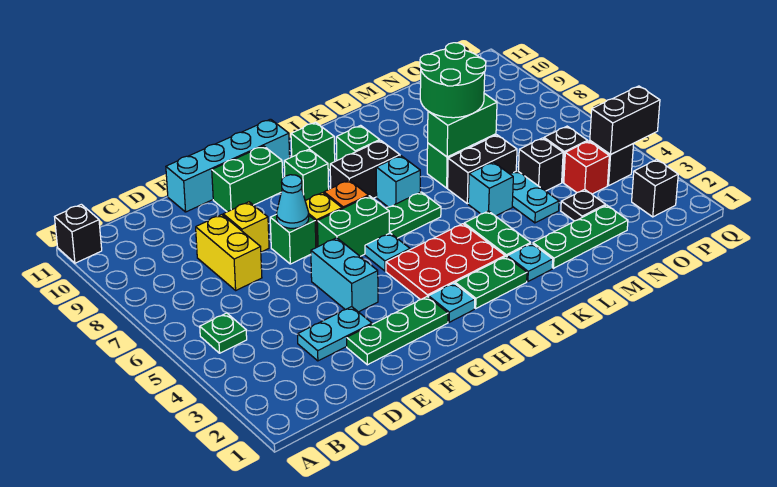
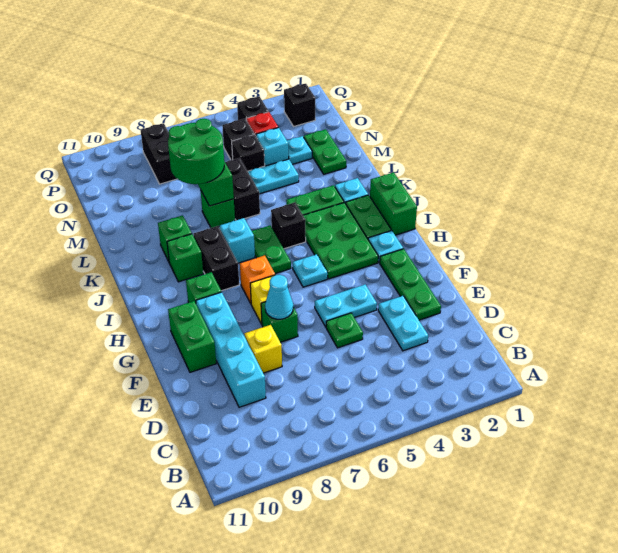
black 1x1 brick [55,204,102,263] -> black 1x1 brick moved to [271,203,306,249]
green 1x1 plate [200,313,247,353] -> green 1x1 plate moved to [326,313,363,348]
yellow 1x2 brick [196,215,262,290] -> none
cyan 1x4 brick [166,119,290,212] -> cyan 1x4 brick moved to [196,292,266,407]
cyan 1x2 brick [311,238,378,312] -> cyan 1x2 plate [315,285,377,327]
green 1x2 brick [318,196,389,256] -> green 1x2 brick moved to [370,172,417,235]
red 2x3 plate [386,224,505,300] -> green 2x3 plate [303,203,378,279]
green 1x1 brick [291,122,335,170] -> green 1x1 brick moved to [158,216,192,262]
green 1x3 plate [533,205,628,268] -> green 1x2 plate [304,129,346,174]
cyan 1x1 brick [468,162,513,216] -> cyan 1x1 brick moved to [256,128,289,166]
black 1x1 plate [561,189,606,221] -> cyan 1x1 plate [287,136,312,164]
black 1x2 brick [590,86,660,155] -> black 1x2 brick moved to [141,123,177,184]

